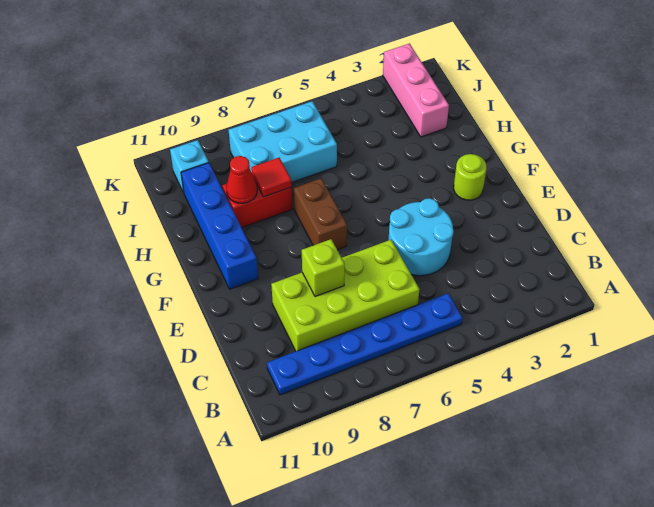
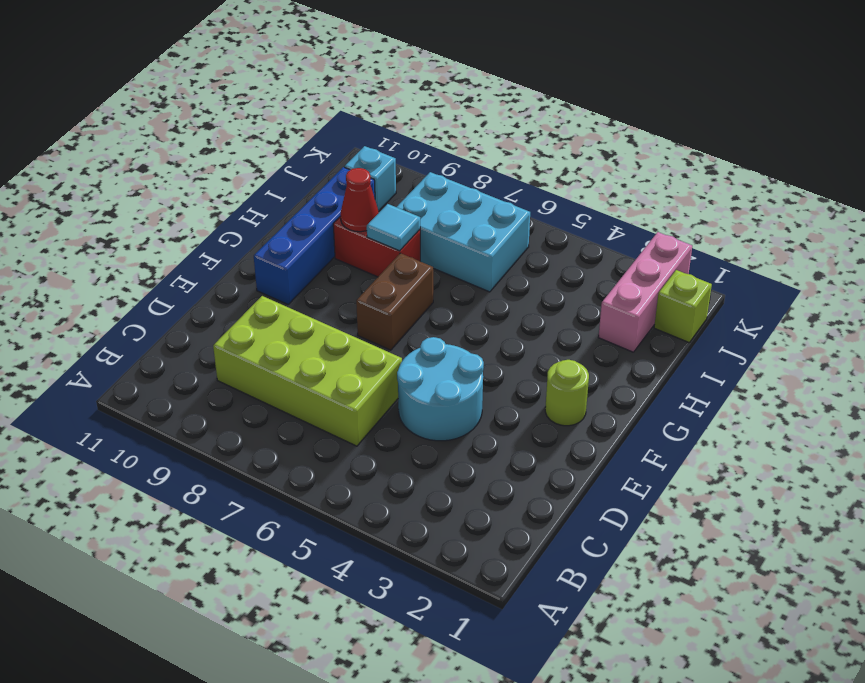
blue 1x6 plate [267,293,463,395] -> none
lime 1x1 brick [302,239,345,297] -> lime 1x1 brick moved to [654,270,712,342]
red 1x1 tile [251,158,292,197] -> cyan 1x1 tile [367,204,420,251]

